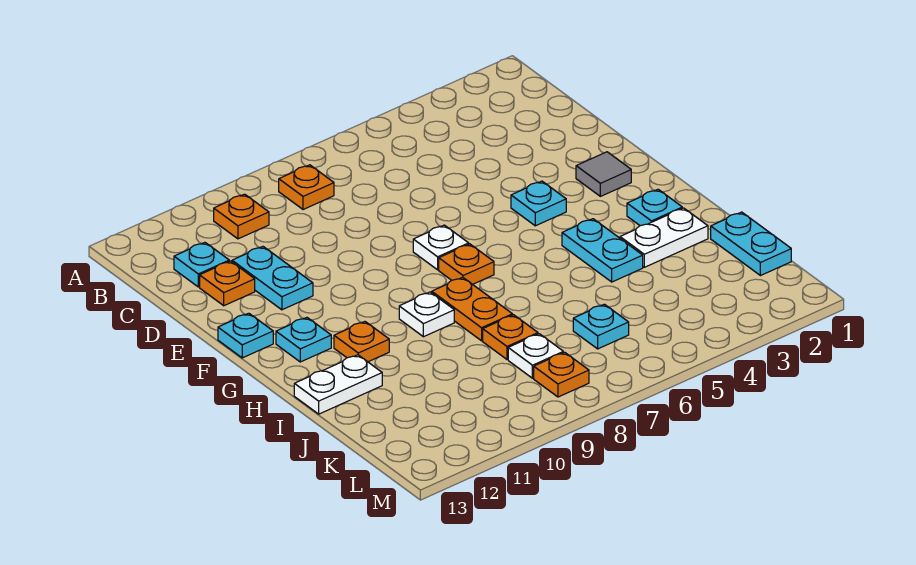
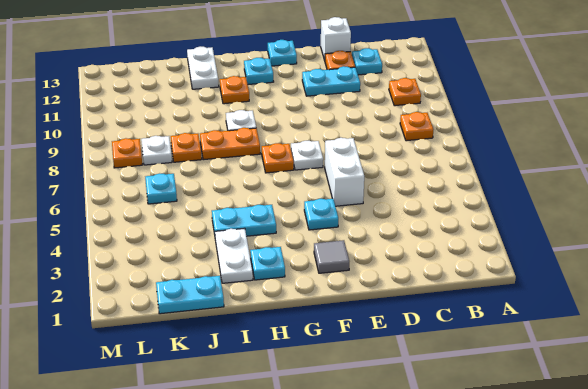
none -> white 1x1 brick [321,17,351,60]
none -> white 1x2 brick [325,138,364,206]

